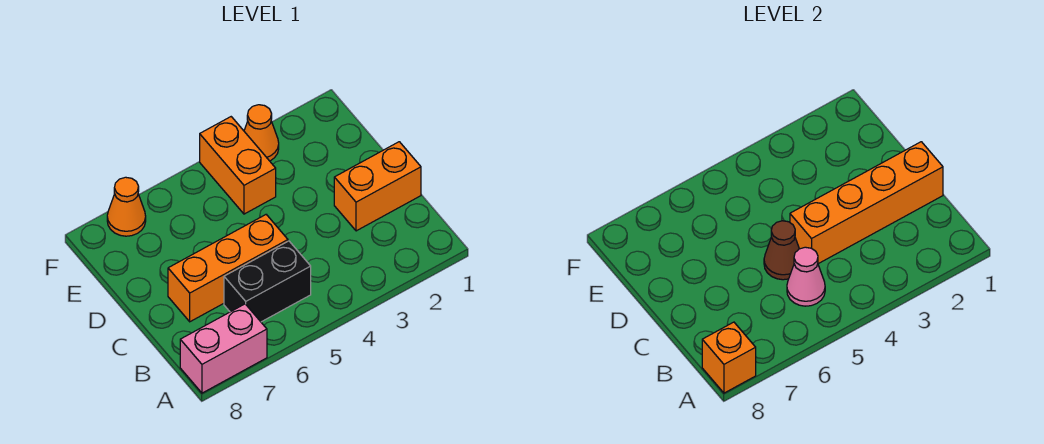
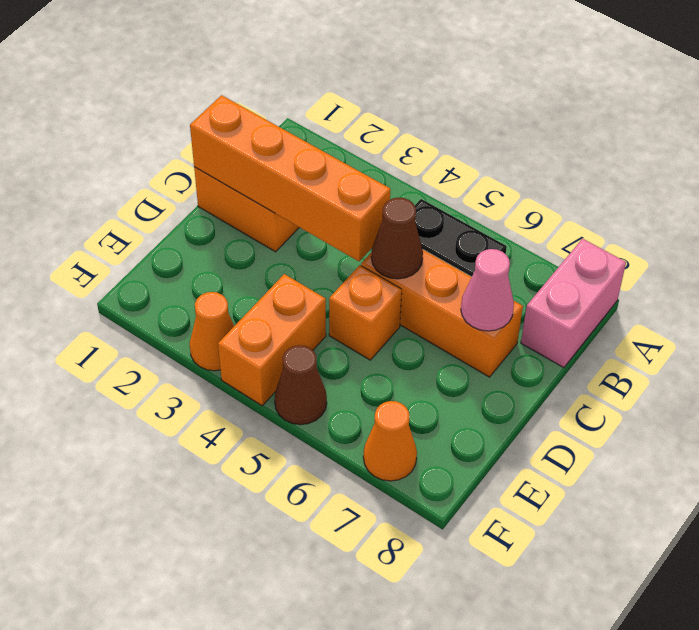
pink 1x2 brick [180,304,267,393] -> pink 1x2 brick turned to [521,239,626,368]
orange 1x1 brick [702,322,756,393] -> orange 1x1 brick moved to [329,265,402,360]
pink 1x1 cone [787,247,825,306] -> pink 1x1 cone moved to [461,249,514,331]
none -> brown 1x1 cone [275,345,327,425]

